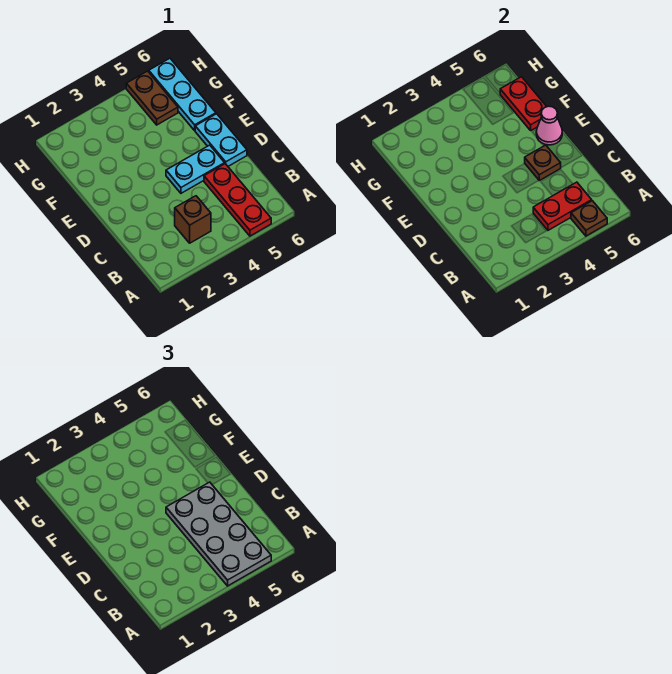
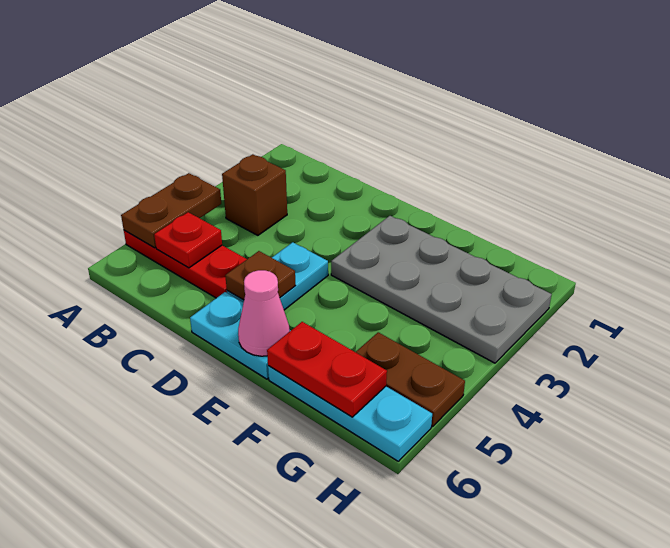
grey 2x4 plate [166,482,271,586] -> grey 2x4 plate moved to [331,216,552,363]
brown 1x1 plate [571,201,607,236] -> brown 1x2 plate [121,173,221,248]
red 1x2 plate [533,182,592,230] -> red 1x1 plate [154,212,222,268]

